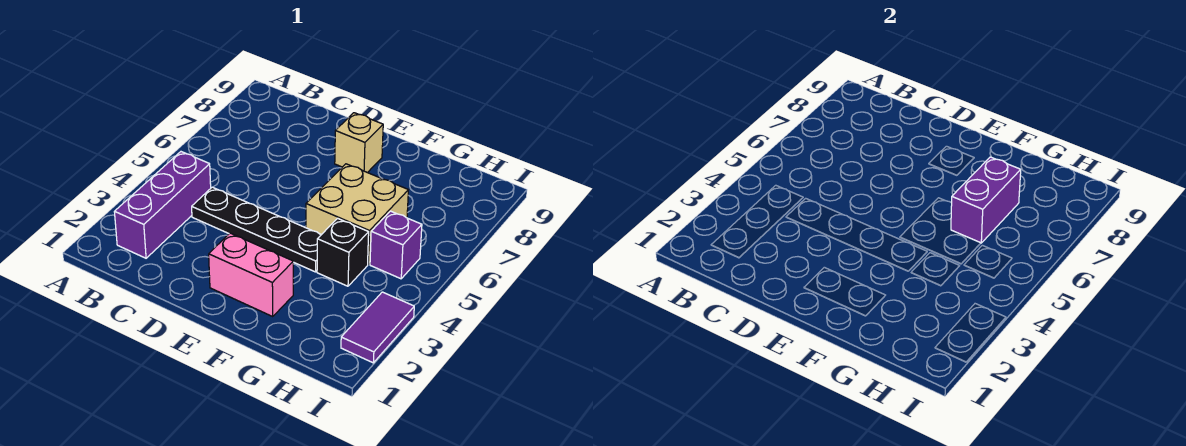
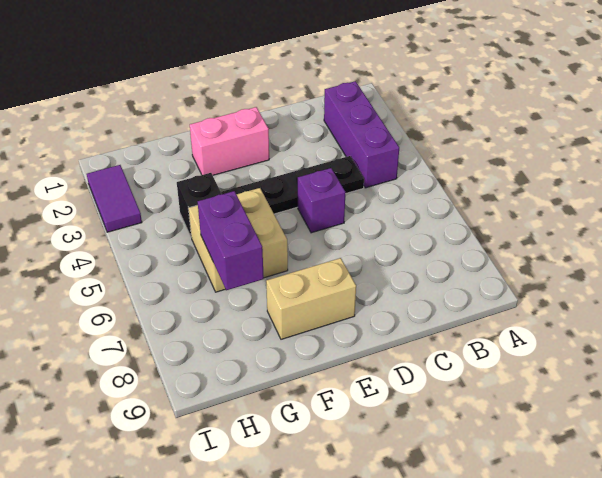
tan 1x1 brick [335,113,383,173] -> tan 1x2 brick [266,258,356,339]
purple 1x1 brick [370,211,422,279] -> purple 1x1 brick moved to [298,168,345,233]

